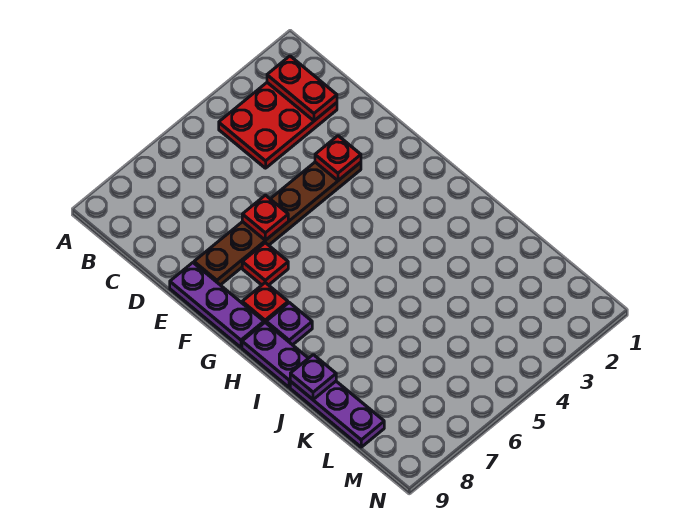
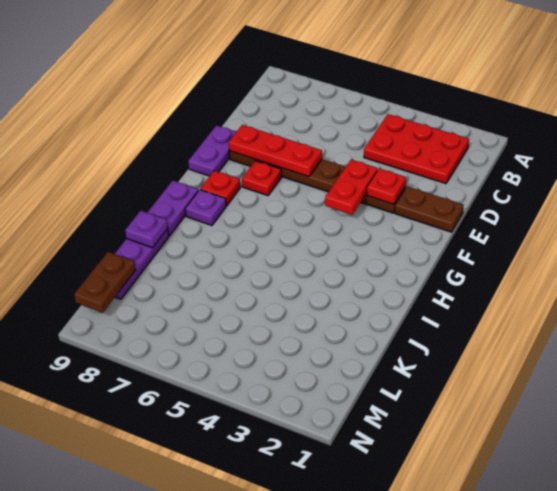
red 1x2 plate [267,56,337,121] -> red 1x2 plate moved to [325,159,378,215]
none -> brown 1x2 plate [395,187,464,232]
red 1x1 plate [242,195,288,240] -> red 1x3 plate [229,125,322,177]
purple 1x3 plate [170,263,264,347] -> purple 1x2 plate [188,125,236,176]
none -> brown 1x2 plate [74,252,136,313]

